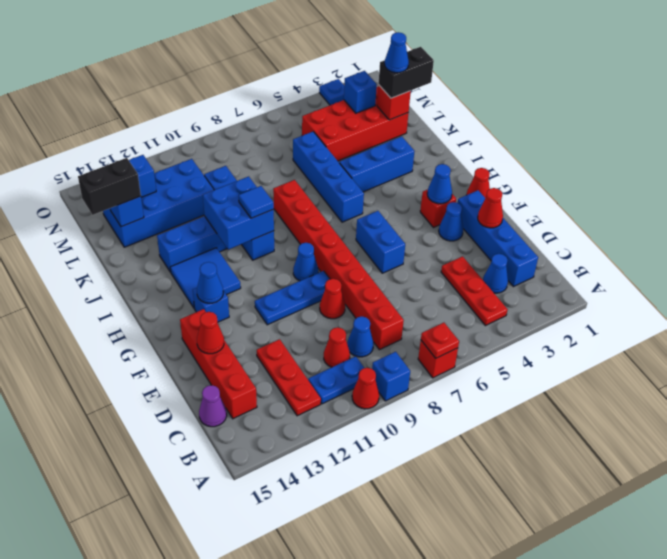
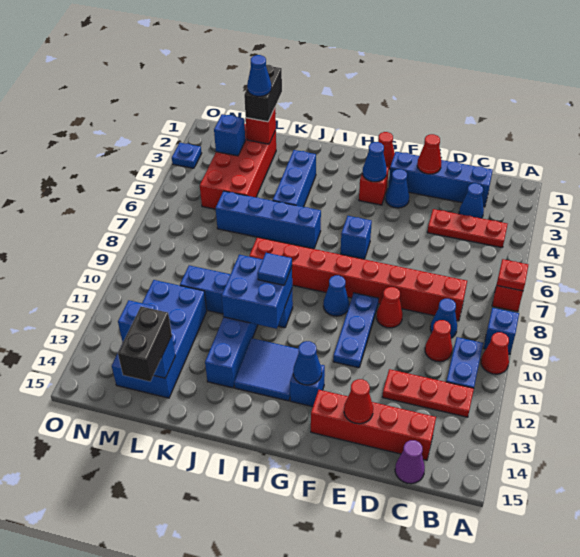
blue 1x2 brick [356,211,405,273] -> blue 1x1 brick [341,216,372,259]

